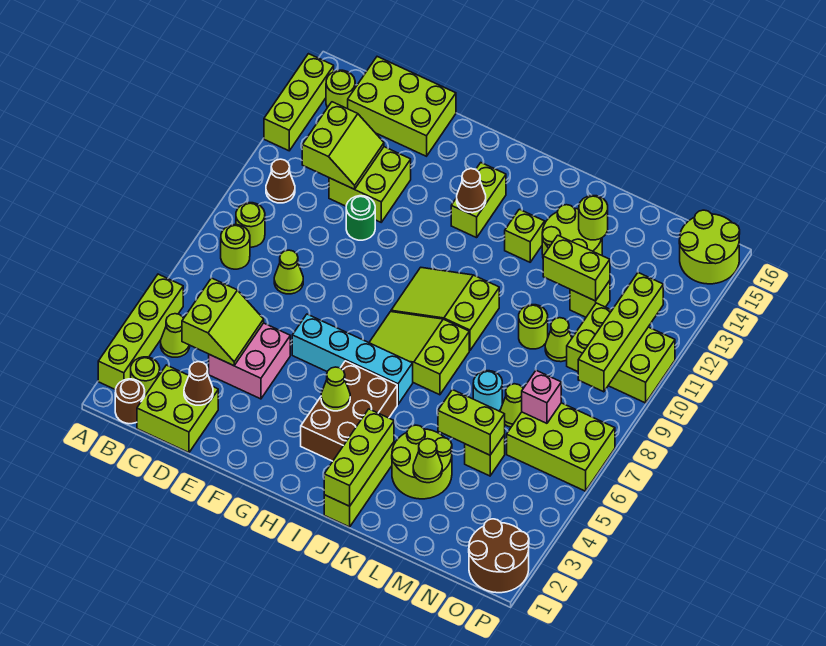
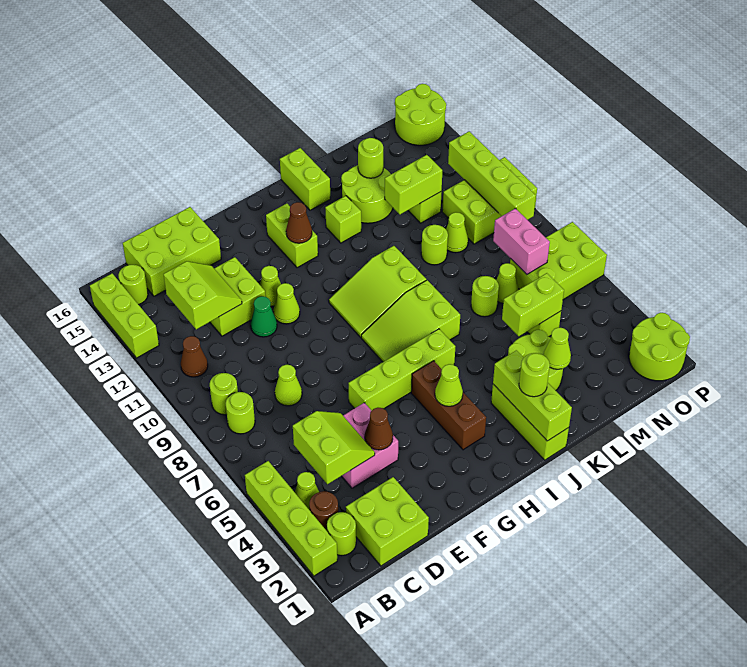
brown 1x1 round brick [115,379,145,424] -> brown 1x1 round brick moved to [309,491,338,531]
brown 1x1 cone [184,362,213,405] -> brown 1x1 cone moved to [365,408,393,450]
green 1x1 round brick [346,196,375,240] -> green 1x1 cone [251,296,277,337]
cyan 1x4 brick [292,314,413,404] -> lime 1x4 brick [348,329,455,411]
none -> lime 1x1 cone [273,283,300,324]
none -> lime 1x1 cone [260,266,281,306]
brown 2x3 brick [301,361,397,461] -> brown 1x3 brick [411,361,486,450]
none -> lime 1x1 round brick [519,353,550,397]
none -> lime 1x2 brick [280,148,330,210]
cyan 1x1 round brick [473,371,502,411] -> lime 1x1 round brick [471,276,499,317]
pink 1x1 brick [522,370,561,423] -> pink 1x2 brick [493,208,550,274]
brown 2x2 round brick [469,519,529,593] -> lime 2x2 round brick [629,313,690,381]

